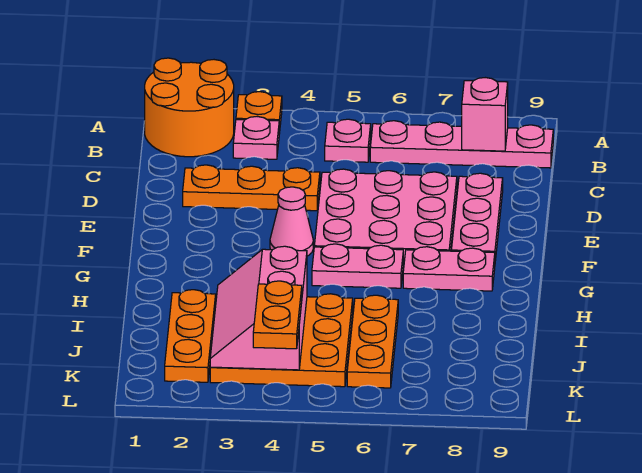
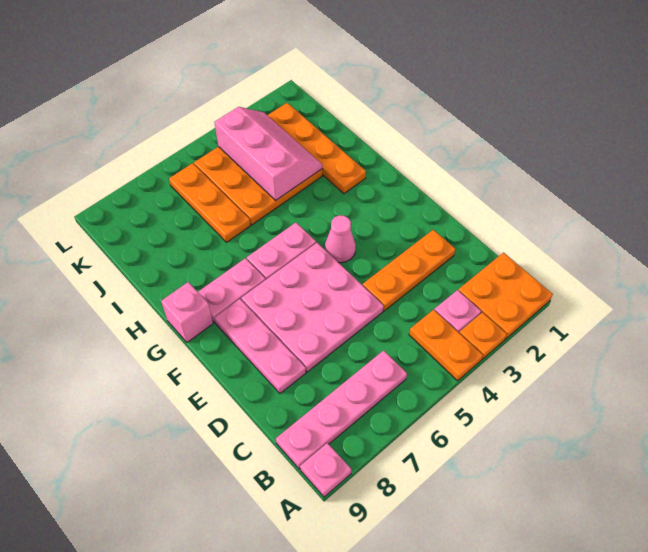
orange 2x2 round brick [145,58,234,157] -> orange 2x2 plate [458,253,553,339]
pink 1x1 plate [325,119,371,162] -> pink 1x1 plate moved to [300,443,351,497]
pink 1x1 brick [462,78,508,151] -> pink 1x1 brick moved to [161,282,213,342]
orange 1x3 plate [165,290,216,382] -> orange 1x4 plate [268,103,366,194]
orange 1x2 plate [253,281,302,349] -> orange 1x2 plate moved to [409,310,483,381]

